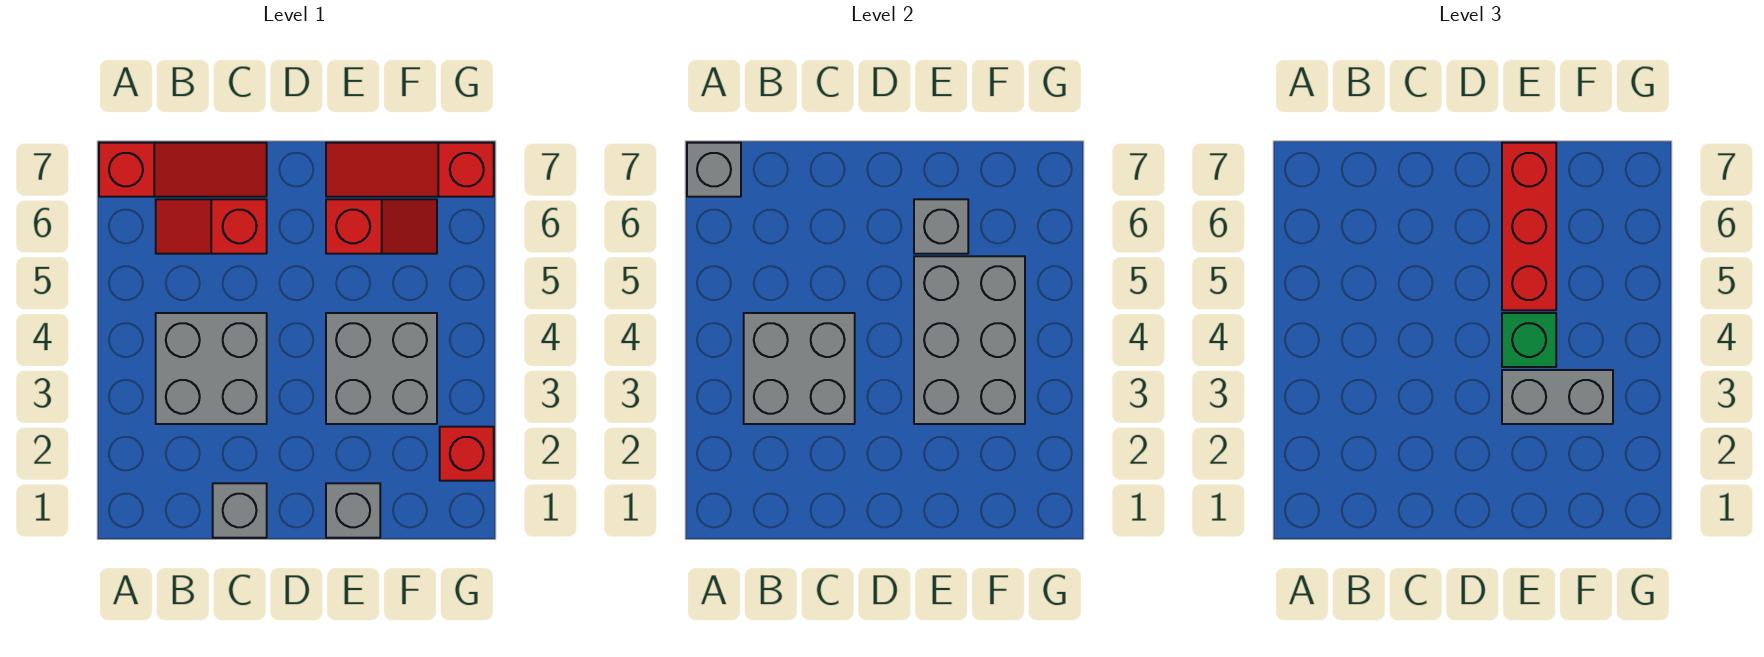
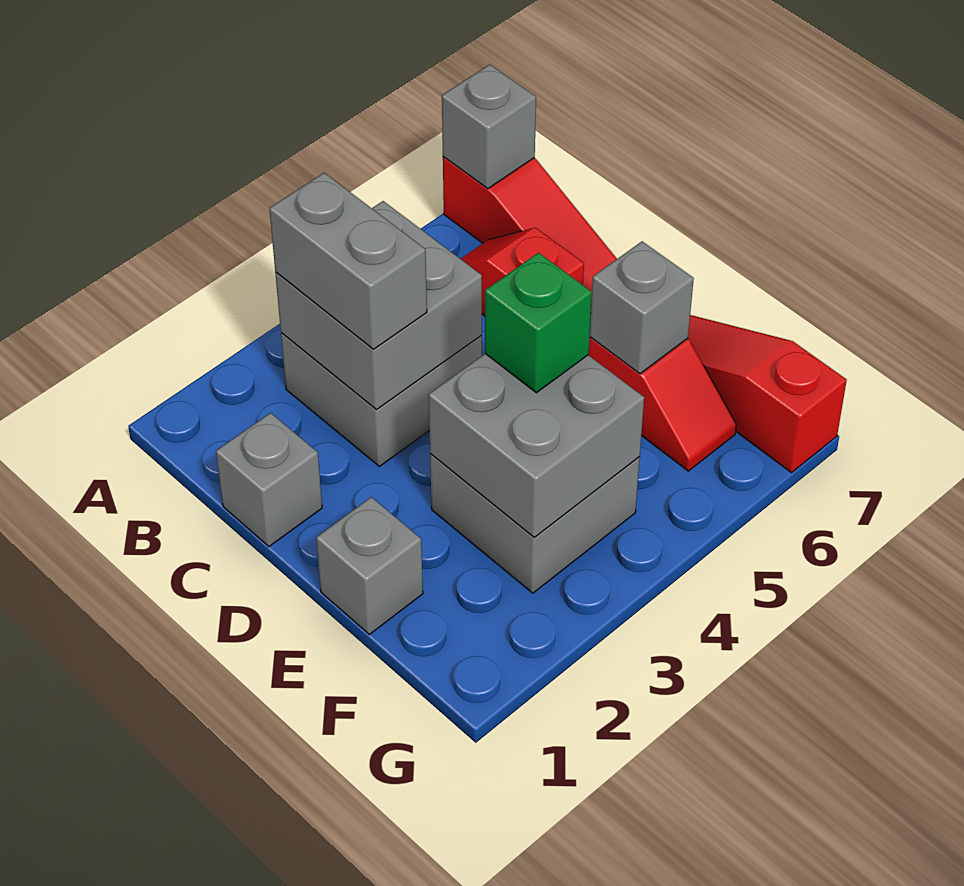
grey 2x3 brick [914,256,1025,424] -> grey 2x2 brick [429,354,644,537]
grey 1x2 brick [1502,370,1613,424] -> grey 1x2 brick moved to [269,173,427,349]
red 1x3 brick [1502,143,1556,310] -> none
red 1x1 brick [440,427,494,481] -> none

